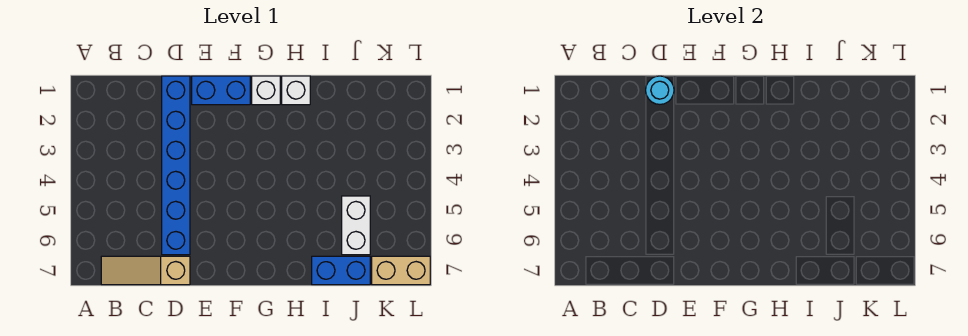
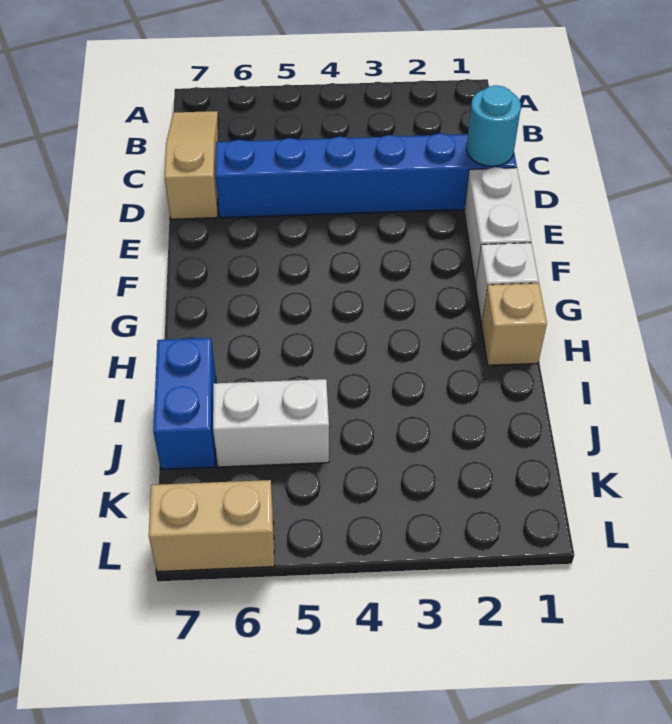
blue 1x2 brick [192,76,250,105] -> white 1x2 brick [464,167,531,283]
white 1x1 brick [282,76,310,105] -> tan 1x1 brick [482,283,547,365]
tan 1x2 brick [372,256,430,285] -> tan 1x2 brick turned to [149,480,275,572]

